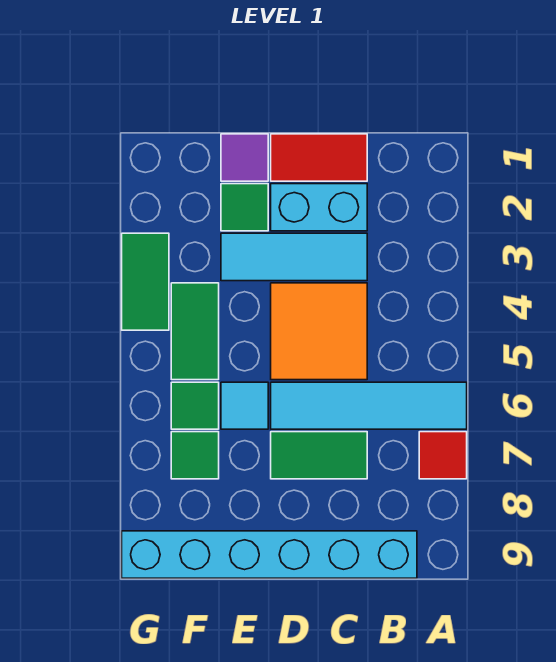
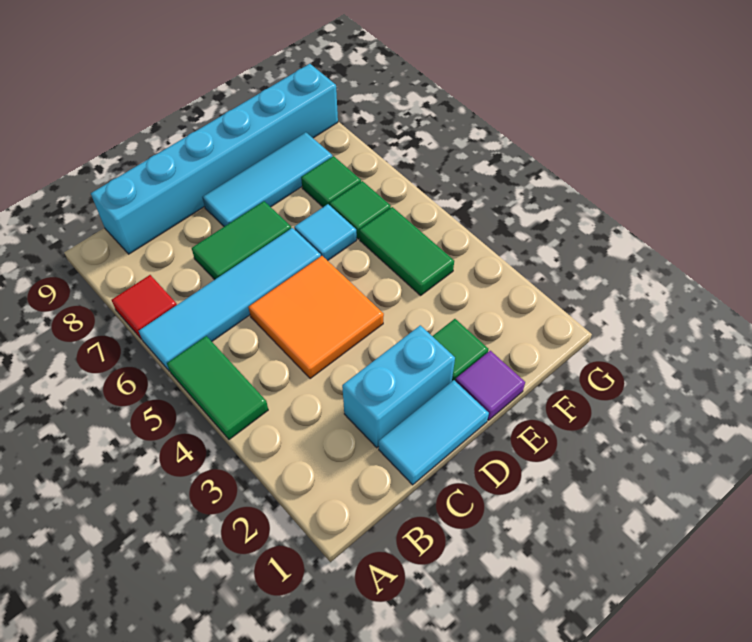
red 1x2 tile [271,134,367,181] -> cyan 1x2 tile [379,380,489,485]
cyan 1x3 tile [221,233,367,281] -> cyan 1x3 tile moved to [202,132,332,227]
green 1x2 tile [122,233,169,330] -> green 1x2 tile moved to [167,336,268,439]

